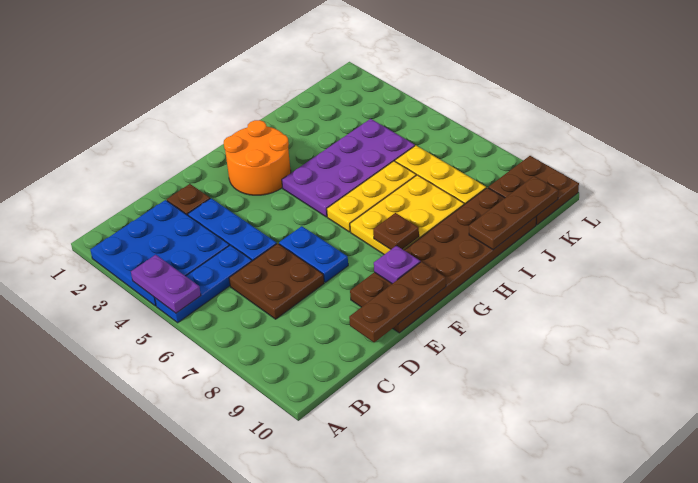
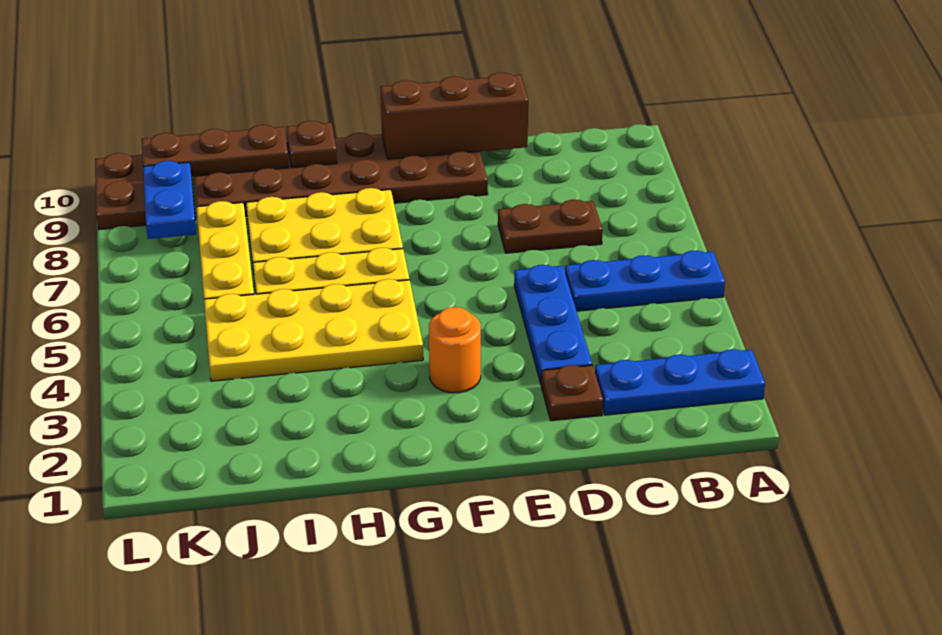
blue 3x3 plate [90,200,229,306] -> blue 1x3 plate [595,349,765,415]
purple 1x2 plate [131,255,201,313] -> none
brown 2x2 plate [229,243,324,319] -> brown 1x2 plate [498,199,603,253]
brown 1x3 plate [349,262,446,342] -> brown 1x3 brick [380,73,528,159]
blue 1x2 plate [279,226,348,282] -> blue 1x2 plate moved to [143,161,196,239]
orange 2x2 round brick [224,120,291,195] -> orange 1x1 round brick [429,307,481,393]
purple 1x1 plate [374,246,420,284] -> none
purple 2x4 plate [282,119,415,217] -> yellow 2x4 plate [204,279,423,381]
brown 1x1 plate [373,213,419,250] -> brown 1x1 plate moved to [286,121,337,168]

